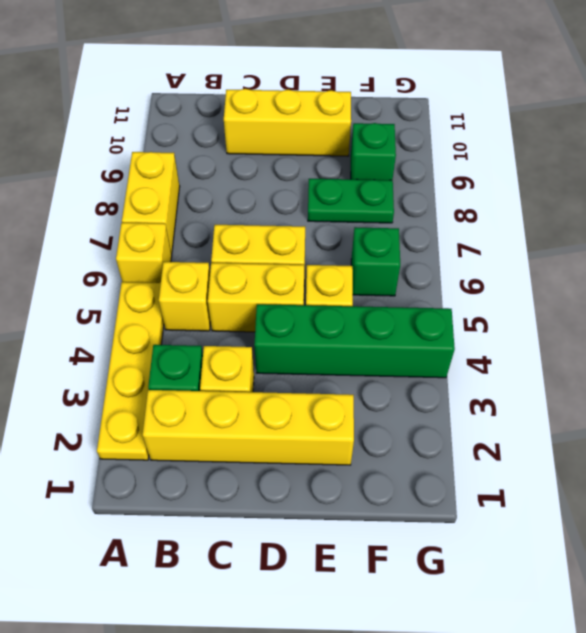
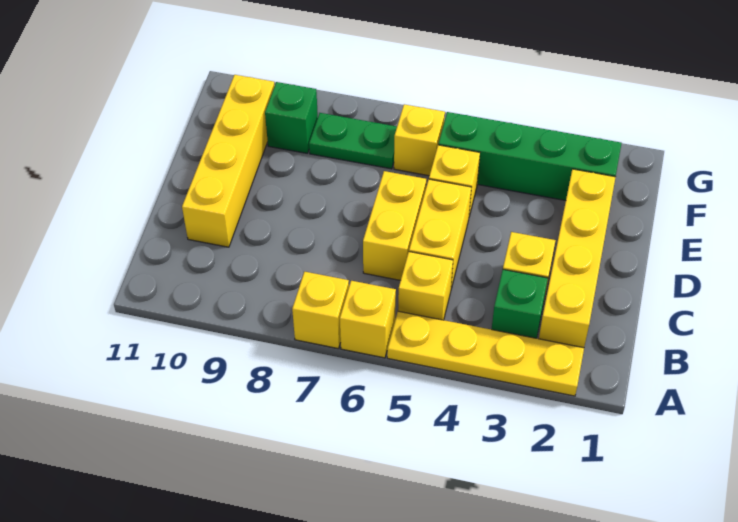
yellow 1x2 brick [122,152,180,254] -> yellow 1x1 brick [292,272,349,349]
yellow 1x3 brick [224,89,351,156] -> yellow 1x4 brick [182,75,275,247]
green 1x4 brick [254,304,455,378] -> green 1x4 brick turned to [438,112,622,201]
green 1x2 plate [308,179,394,223] -> green 1x2 plate turned to [309,113,397,169]
green 1x1 brick [351,227,400,296] -> yellow 1x1 brick [394,104,445,176]

